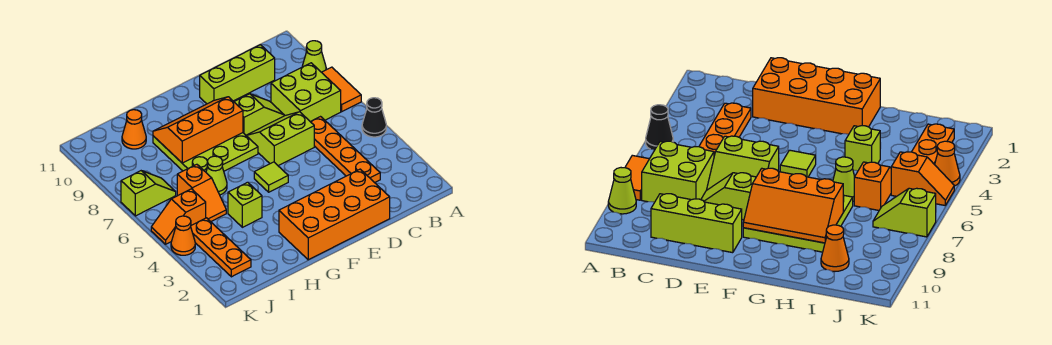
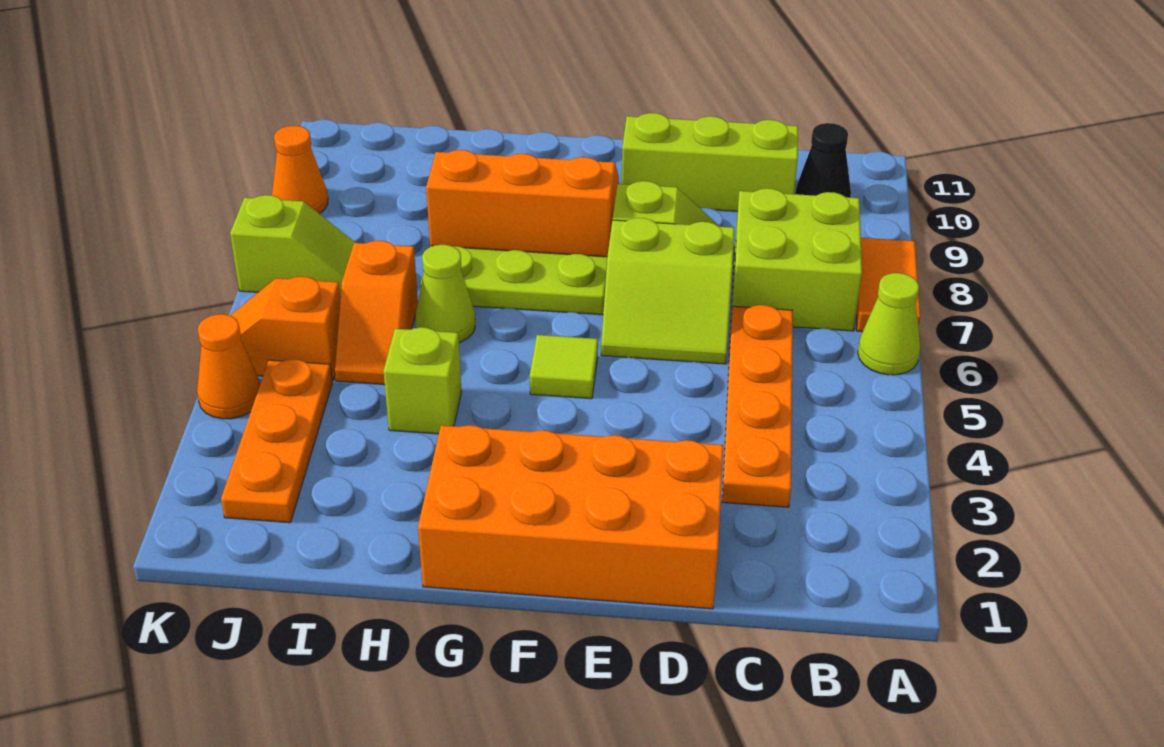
black 1x1 cone [362,98,386,137] -> black 1x1 cone moved to [795,123,851,198]
lime 1x1 cone [302,41,326,72] -> lime 1x1 cone moved to [858,273,920,375]
lime 2x2 slope [246,112,314,166] -> lime 2x2 slope turned to [601,218,734,364]
orange 1x1 cone [122,110,146,149] -> orange 1x1 cone moved to [272,126,328,214]

